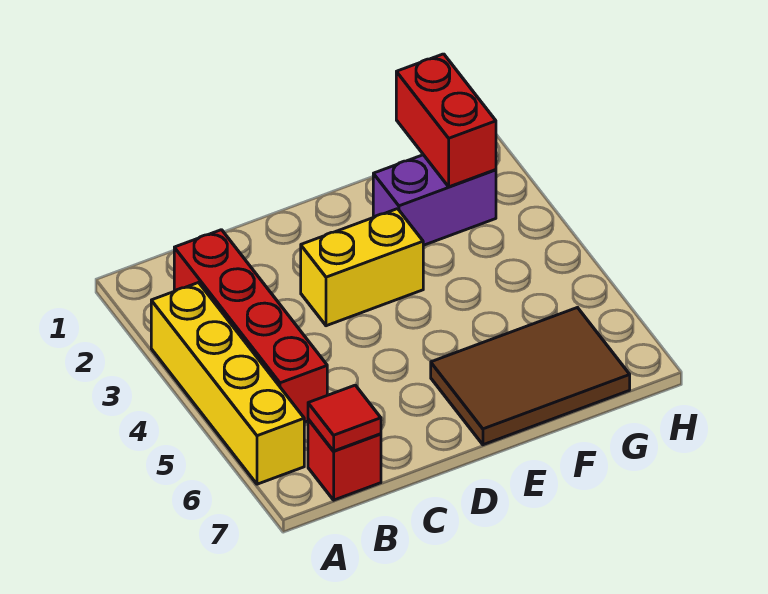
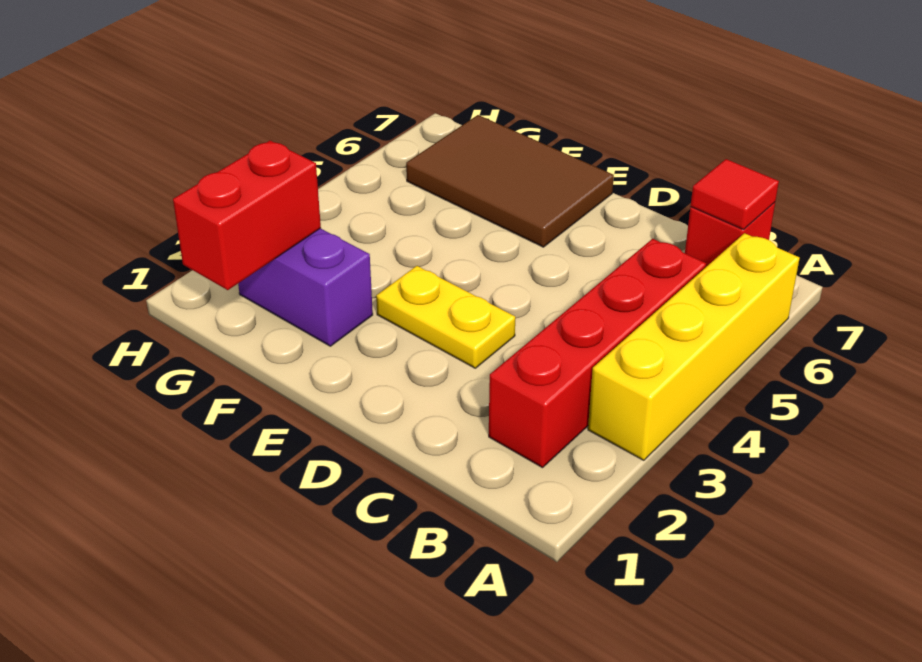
yellow 1x2 brick [301,209,423,326] -> yellow 1x2 plate [376,266,515,368]

